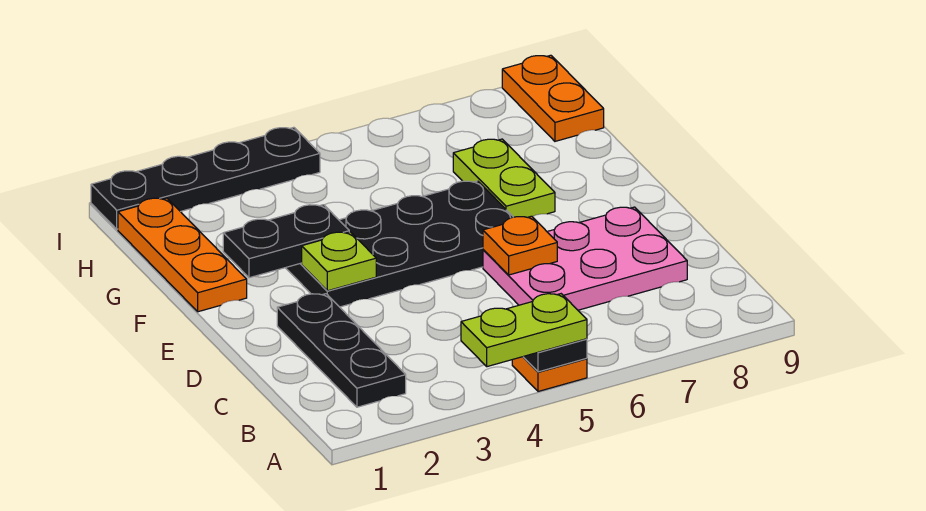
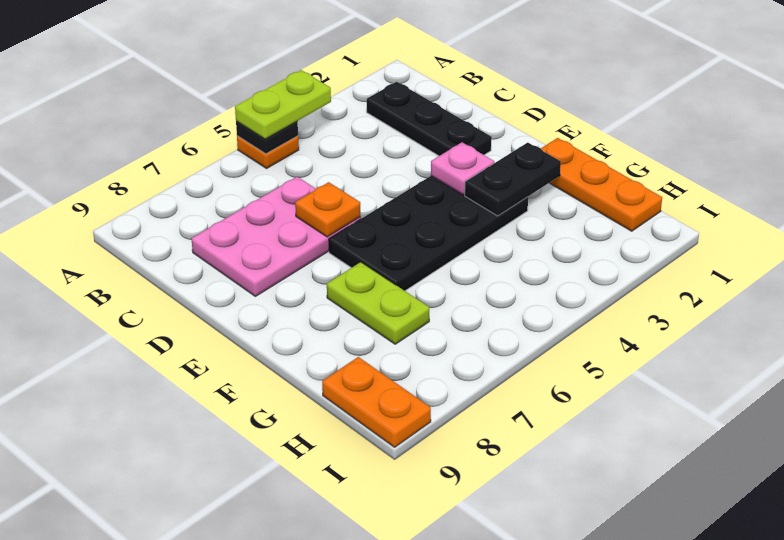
lime 1x1 plate [302,232,376,291] -> pink 1x1 plate [431,142,494,195]
black 1x4 plate [91,127,320,229] -> none

